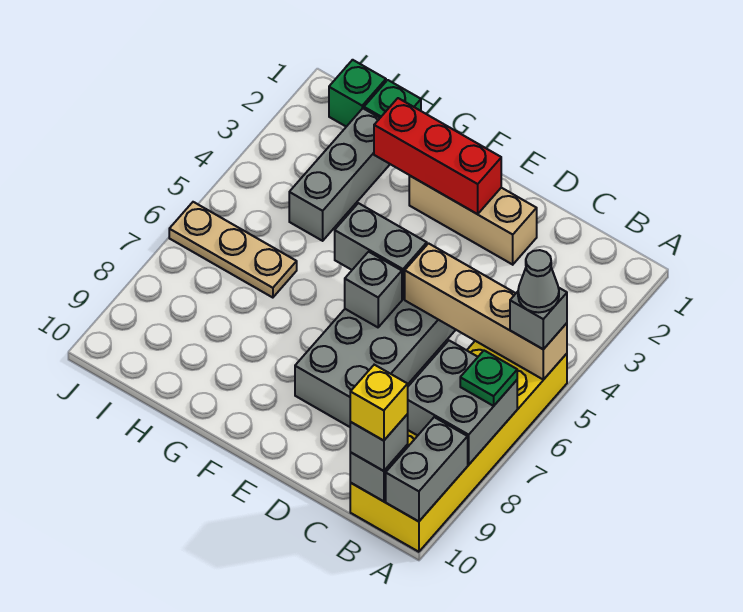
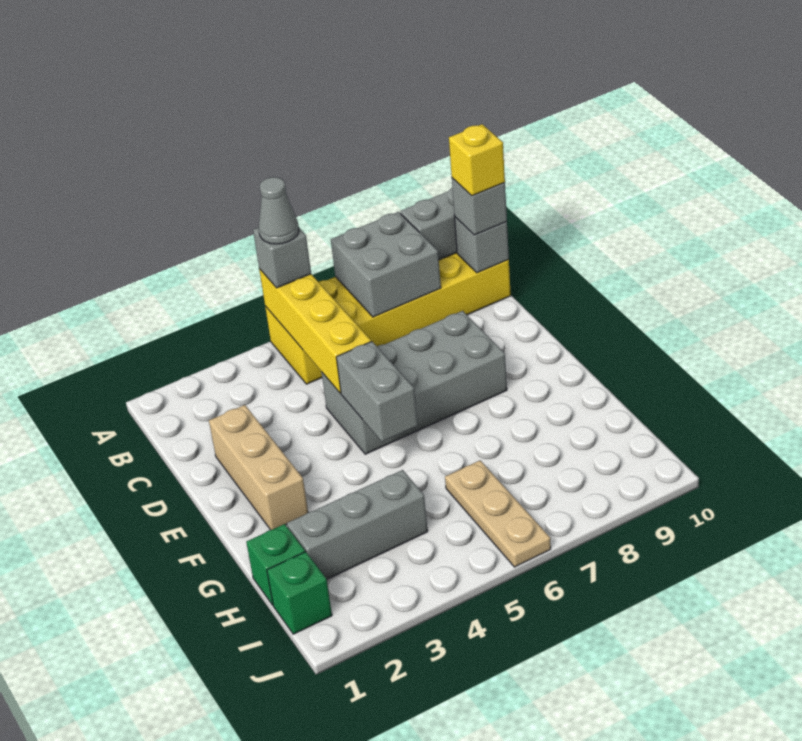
tan 1x4 brick [405,243,567,380] -> yellow 1x4 brick [259,269,371,393]
green 1x1 plate [460,351,517,406] -> none
red 1x3 brick [374,98,501,214] -> none
grey 1x1 brick [345,252,402,327] -> none

